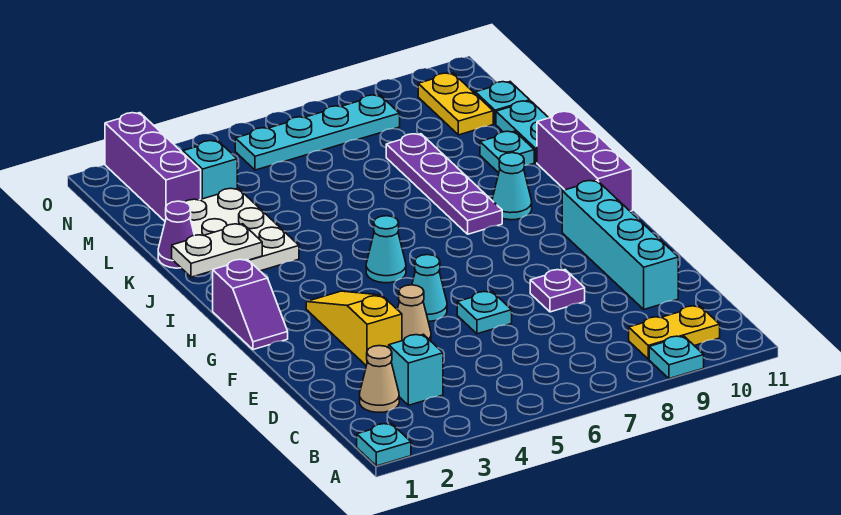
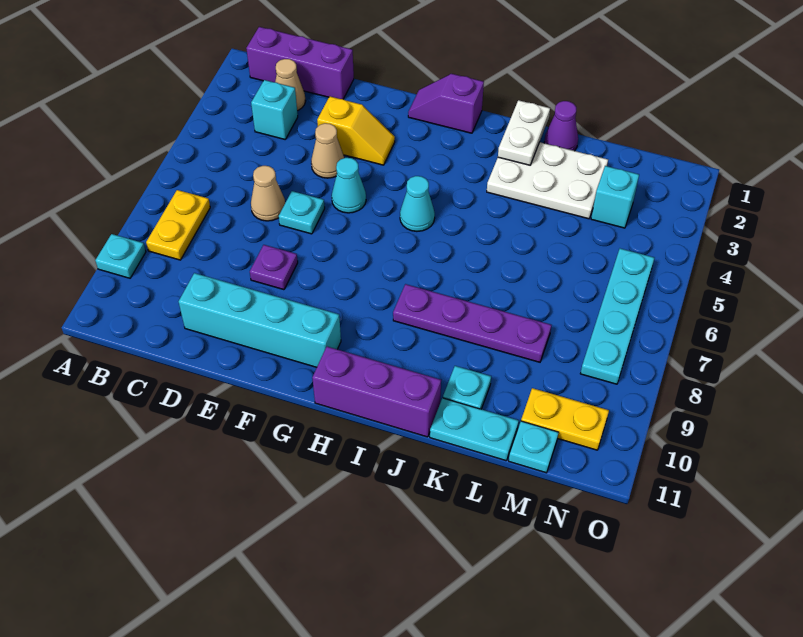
cyan 1x1 plate [357,424,411,466] -> none
yellow 1x2 plate [629,306,720,359] -> yellow 1x2 plate moved to [146,190,210,260]
none -> tan 1x1 cone [251,166,285,221]
yellow 1x3 slope [306,291,402,366] -> yellow 1x2 slope [317,97,395,165]
cyan 1x1 cone [492,153,532,220] -> none
purple 1x3 brick [105,113,201,221] -> purple 1x3 brick moved to [246,27,354,99]

